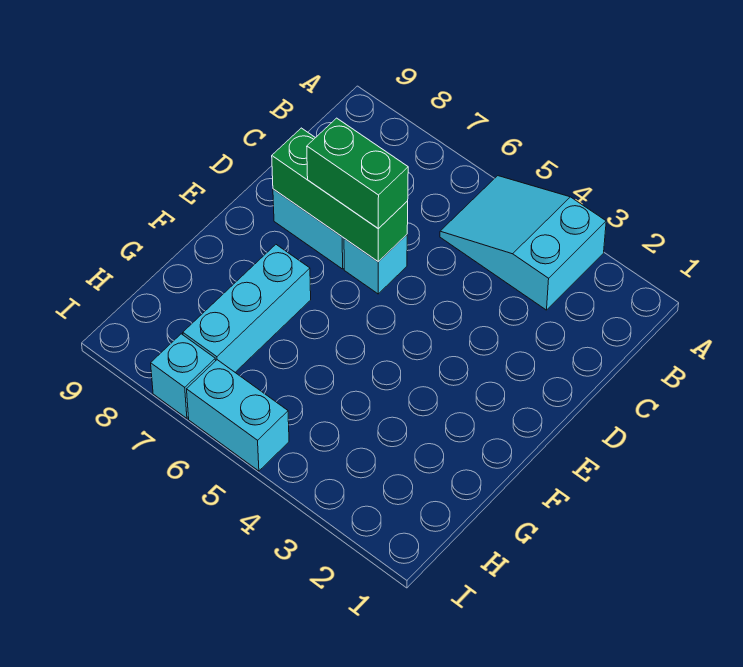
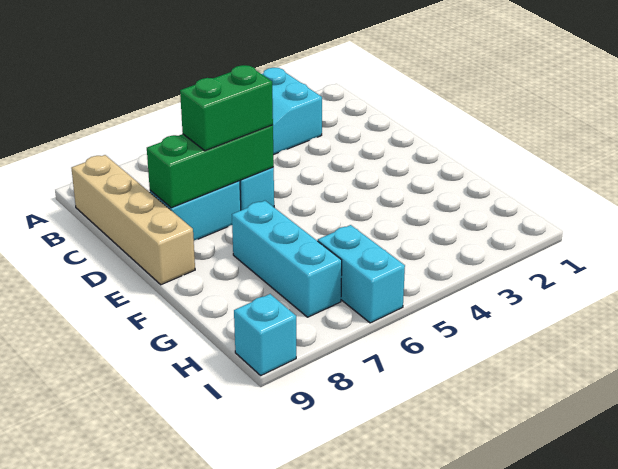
none -> tan 1x4 brick [71,155,195,285]
cyan 1x2 brick [187,360,289,471] -> cyan 1x2 brick turned to [318,225,405,323]
cyan 1x1 brick [151,334,216,418] -> cyan 1x1 brick moved to [234,294,296,375]

